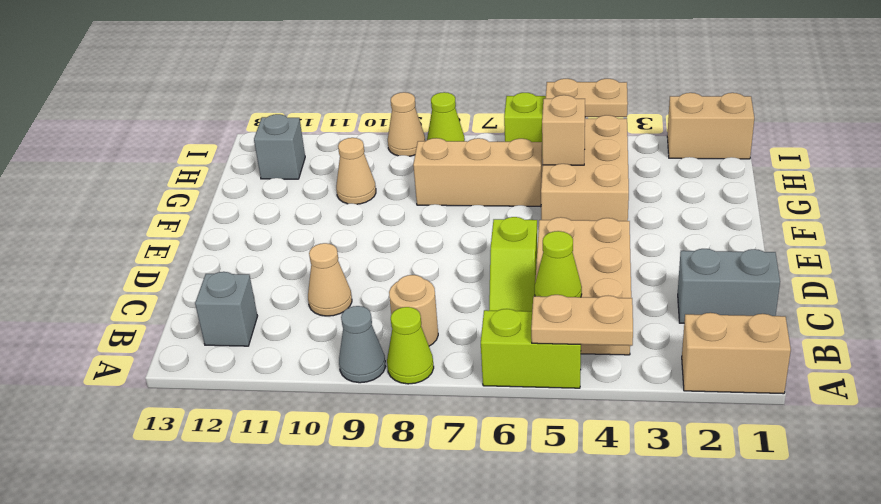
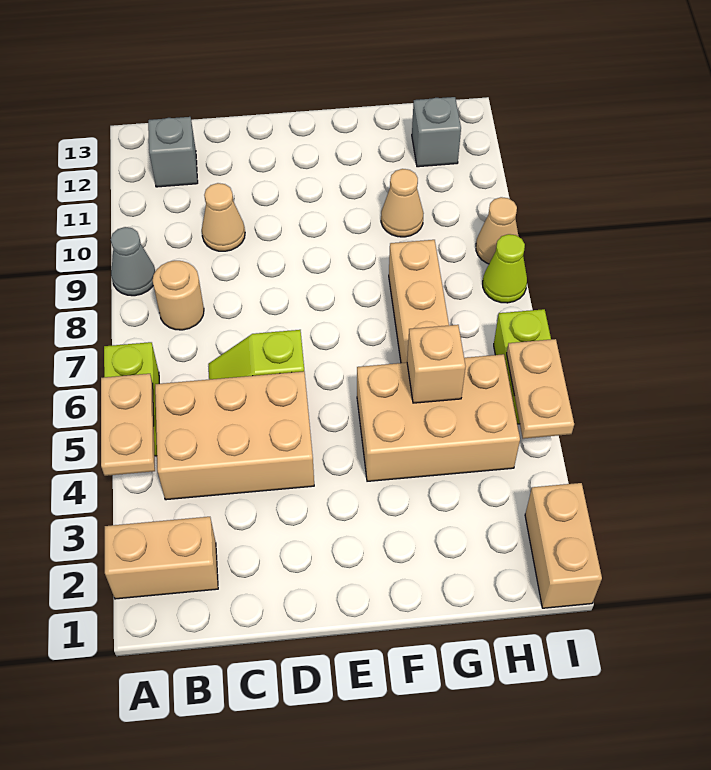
tan 1x2 brick [682,313,791,394] -> tan 1x2 brick turned to [105,517,218,599]
lime 1x1 cone [387,307,434,384] -> none
lime 1x1 cone [535,231,582,297] -> none
grey 1x2 brick [678,249,780,323] -> none

